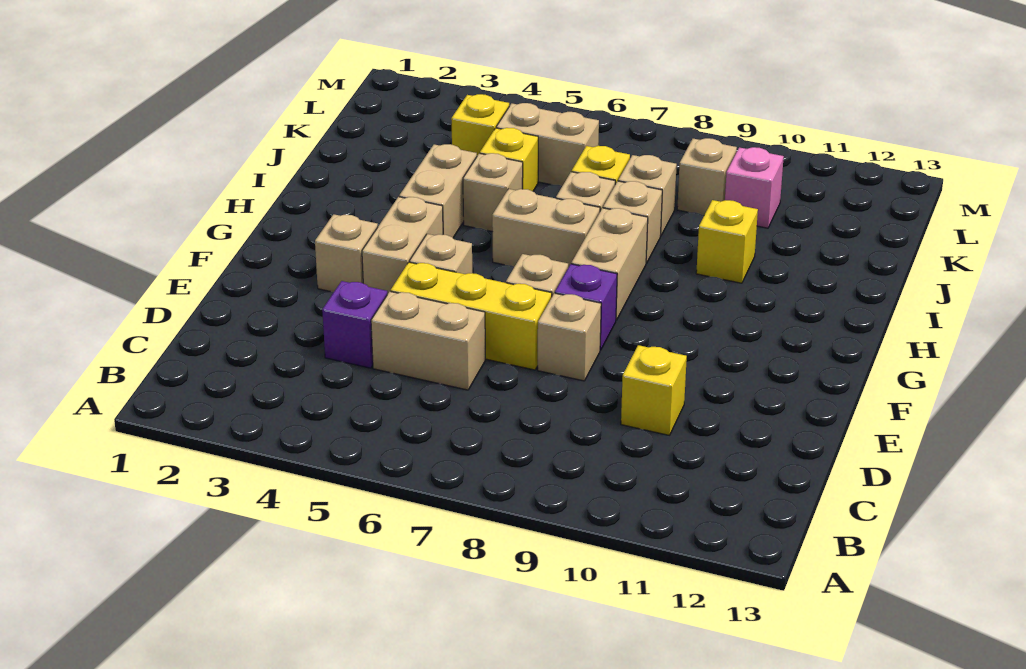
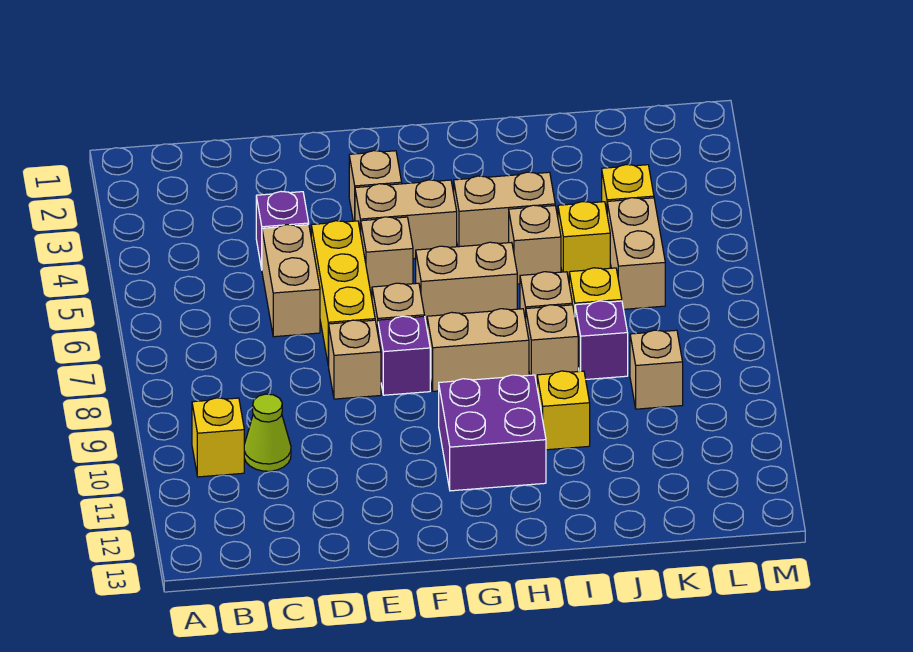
none -> lime 1x1 cone [244,394,291,471]
yellow 1x1 brick [621,345,687,435] -> yellow 1x1 brick moved to [192,398,244,477]
none -> purple 2x2 brick [439,375,546,491]
tan 1x2 brick [492,189,600,267] -> tan 1x2 brick turned to [416,242,517,325]
tan 1x1 brick [618,155,677,236] -> purple 1x1 brick [575,301,628,379]
pink 1x1 brick [725,147,784,228] -> none

